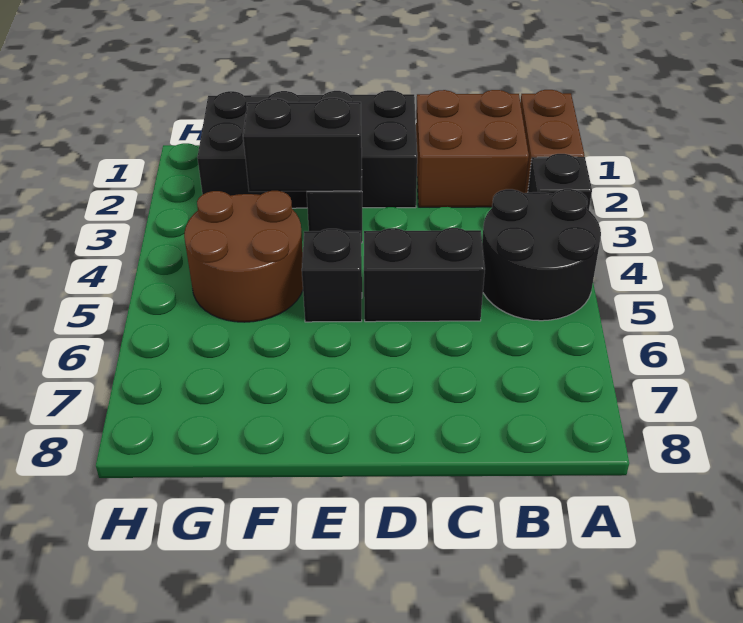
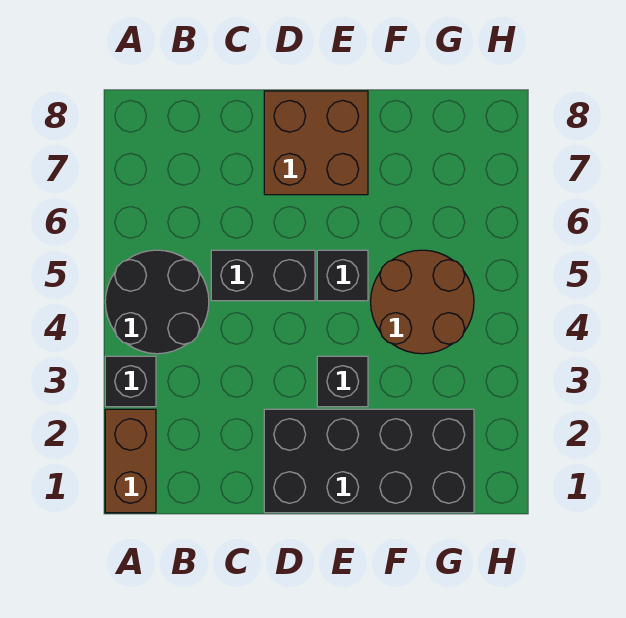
brown 2x2 brick [416,90,529,207] -> brown 2x2 brick moved to [264,91,368,195]
black 1x2 brick [243,98,362,192] -> none

